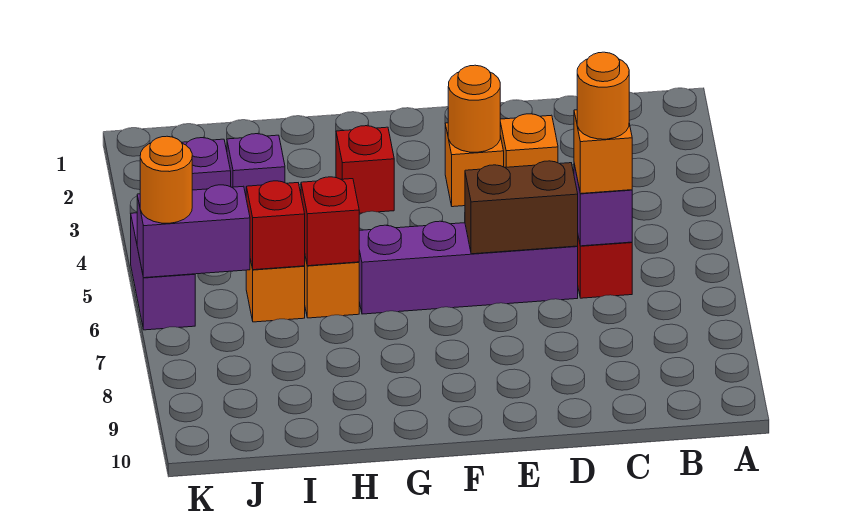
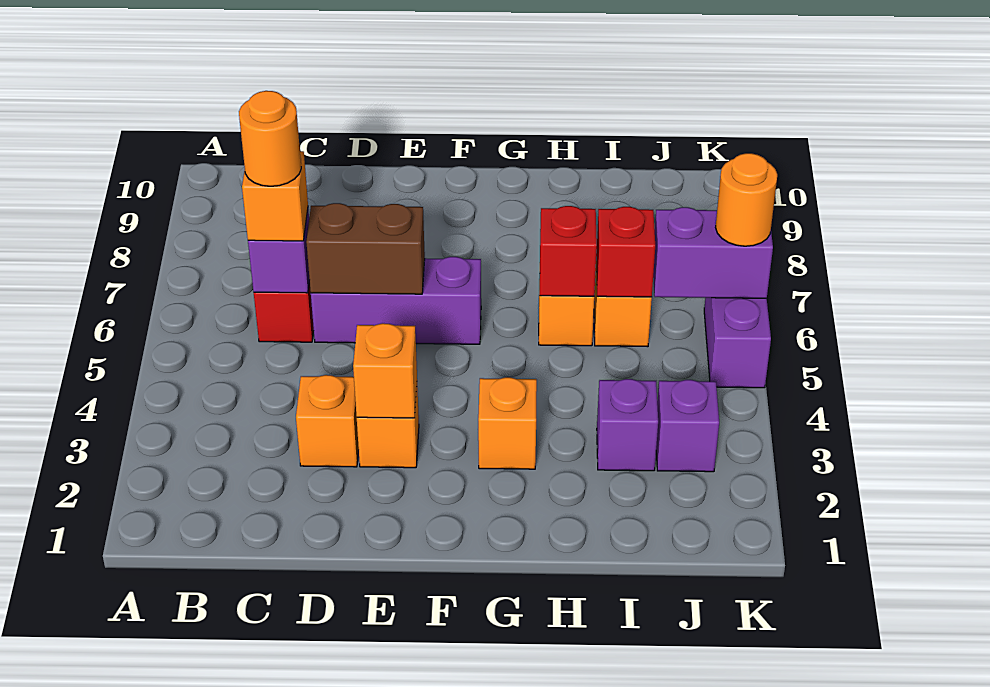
purple 1x4 brick [359,221,578,314] -> purple 1x3 brick [311,257,481,344]
orange 1x1 round brick [448,65,500,152] -> orange 1x1 brick [353,323,417,418]
red 1x1 brick [336,126,394,213] -> orange 1x1 brick [478,377,537,469]

